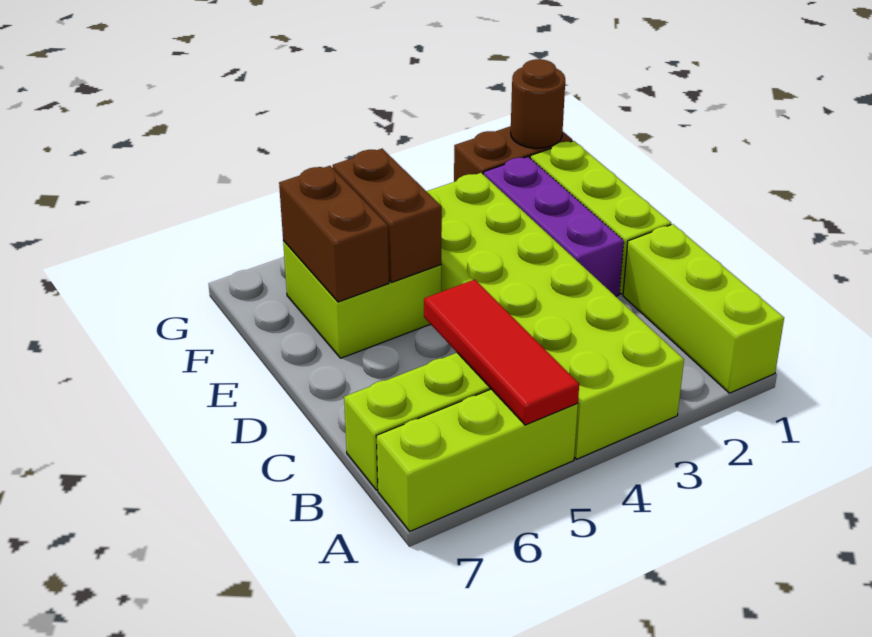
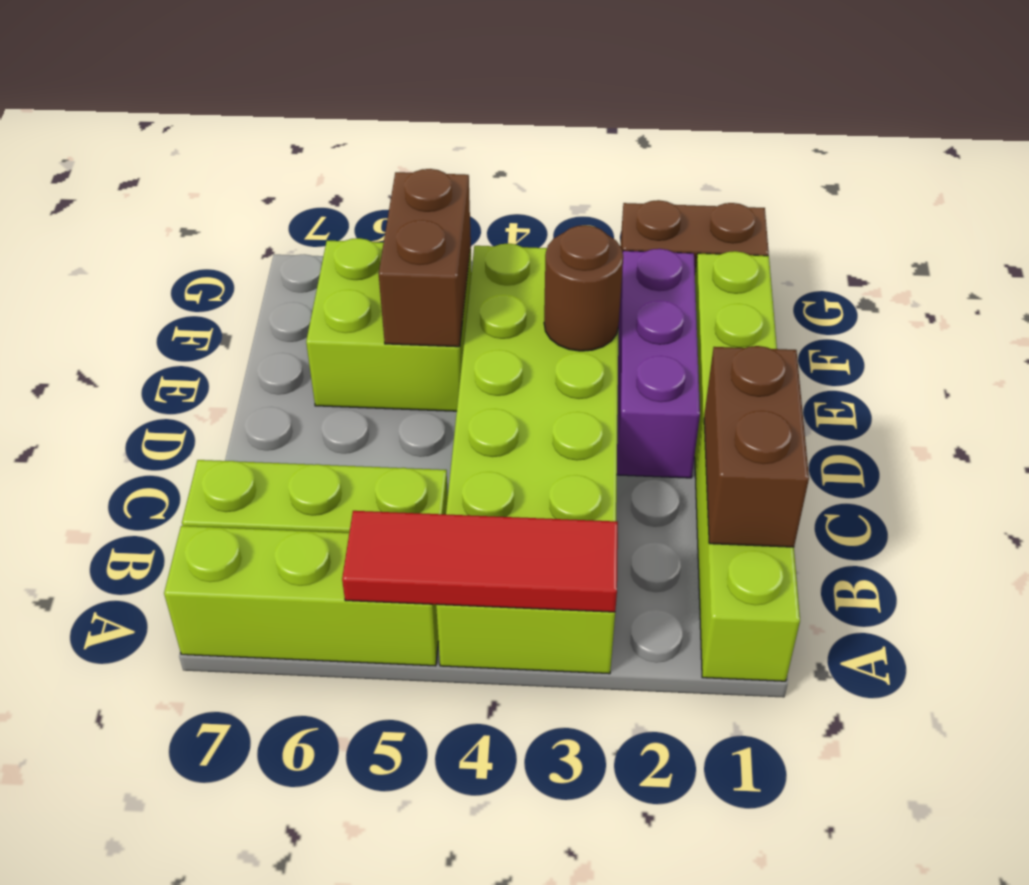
red 1x3 tile [424,280,579,425] -> red 1x3 tile turned to [342,511,618,612]
brown 1x2 brick [279,166,389,302] -> brown 1x2 brick moved to [704,346,809,547]
brown 1x1 round brick [511,59,565,148] -> brown 1x1 round brick moved to [544,225,623,351]

